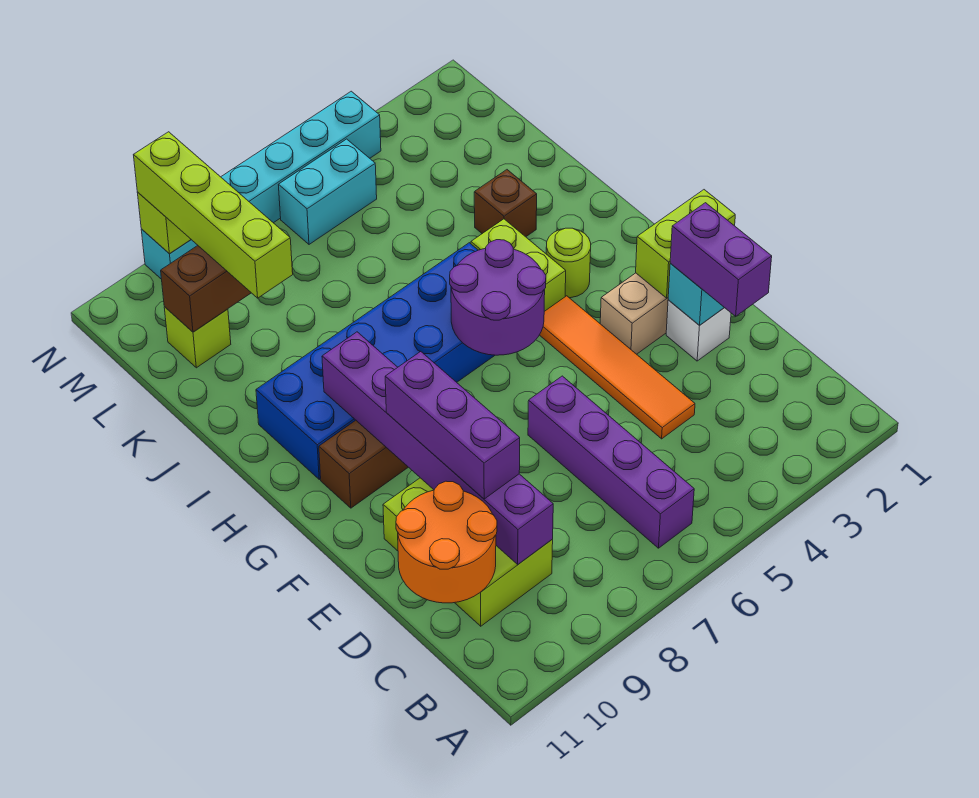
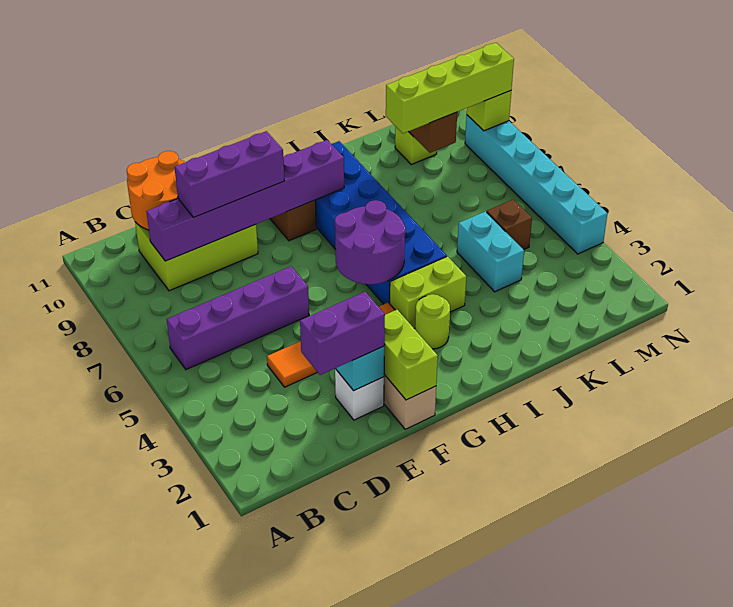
brown 1x1 brick [474,170,537,237] -> brown 1x1 brick moved to [487,200,532,250]
cyan 1x2 brick [279,139,377,244] -> cyan 1x2 brick moved to [457,211,524,292]

